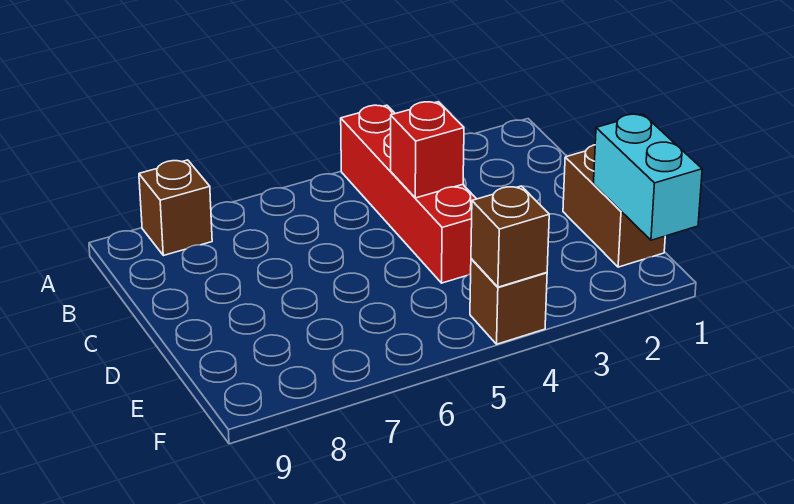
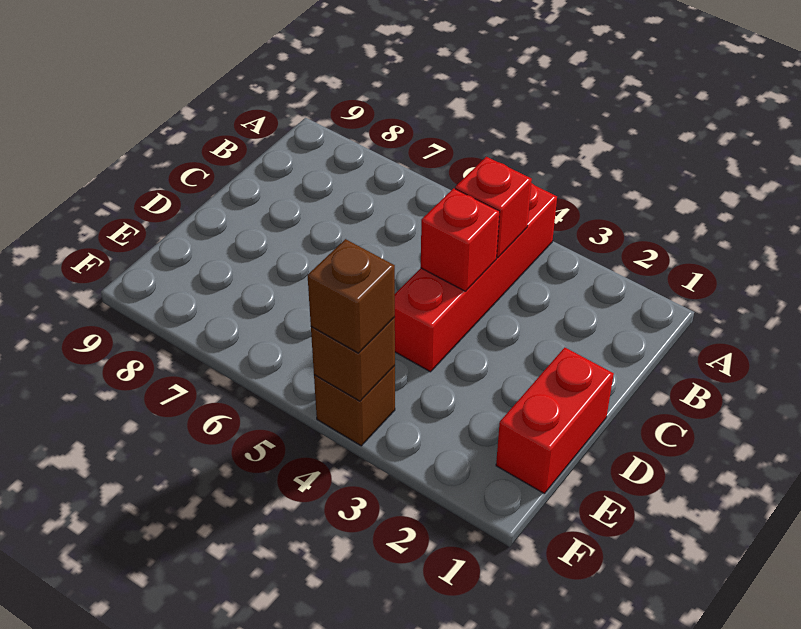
brown 1x1 brick [139,160,212,256] -> brown 1x1 brick moved to [307,239,395,353]
none -> red 1x1 brick [455,157,532,258]
brown 1x2 brick [563,145,665,267] -> red 1x2 brick [496,348,614,493]
cyan 1x2 brick [594,114,702,240] -> none

